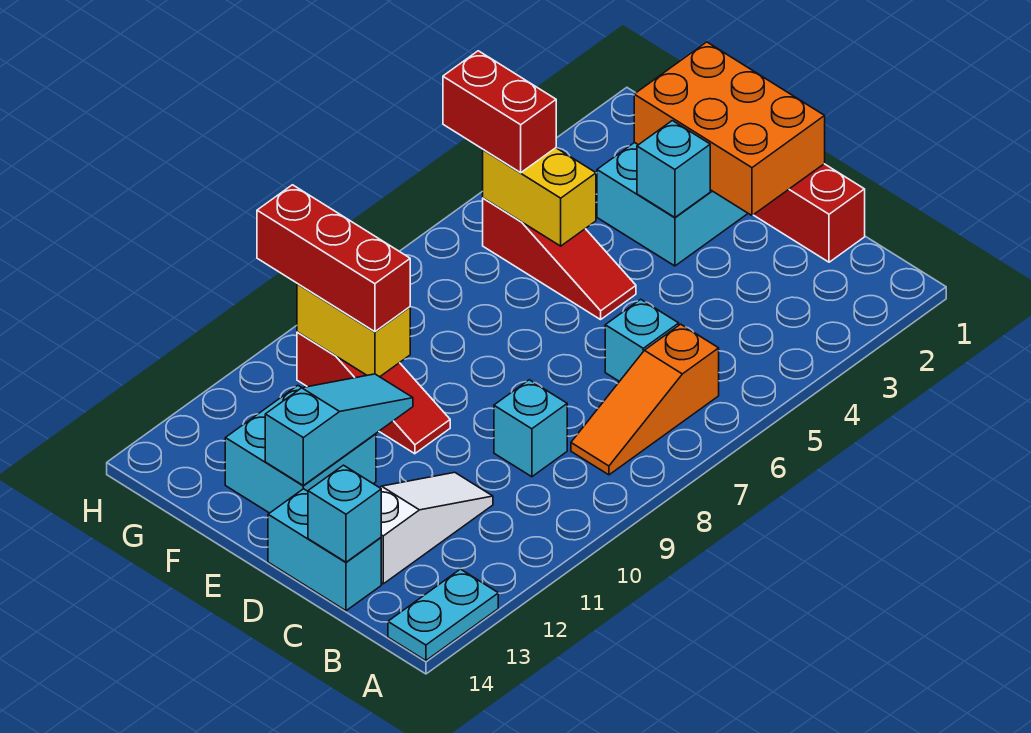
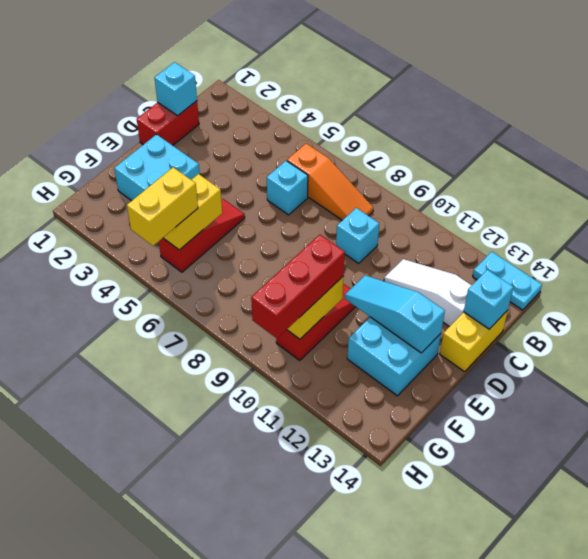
cyan 1x2 brick [268,489,381,611] -> yellow 1x2 brick [440,310,508,372]
orange 2x3 brick [634,42,825,216] -> none
cyan 1x1 brick [637,121,710,217] -> cyan 1x1 brick moved to [155,62,197,116]
red 1x2 brick [443,51,556,173] -> yellow 1x2 brick [127,167,198,246]

